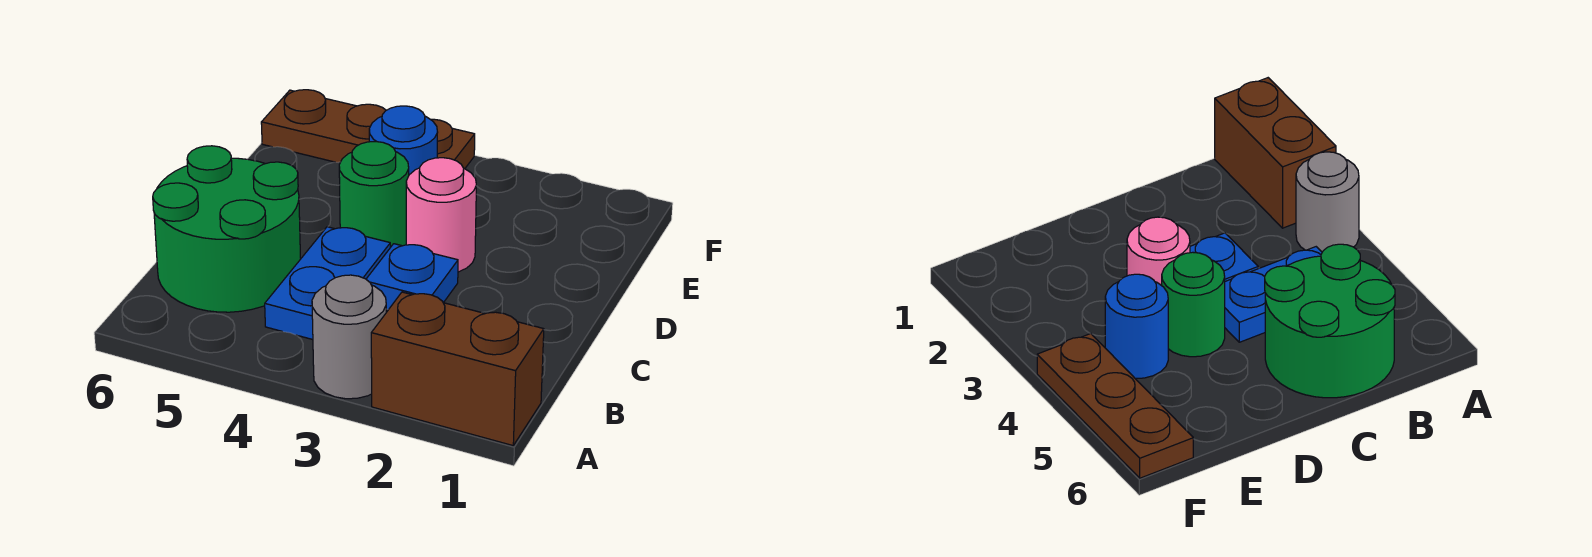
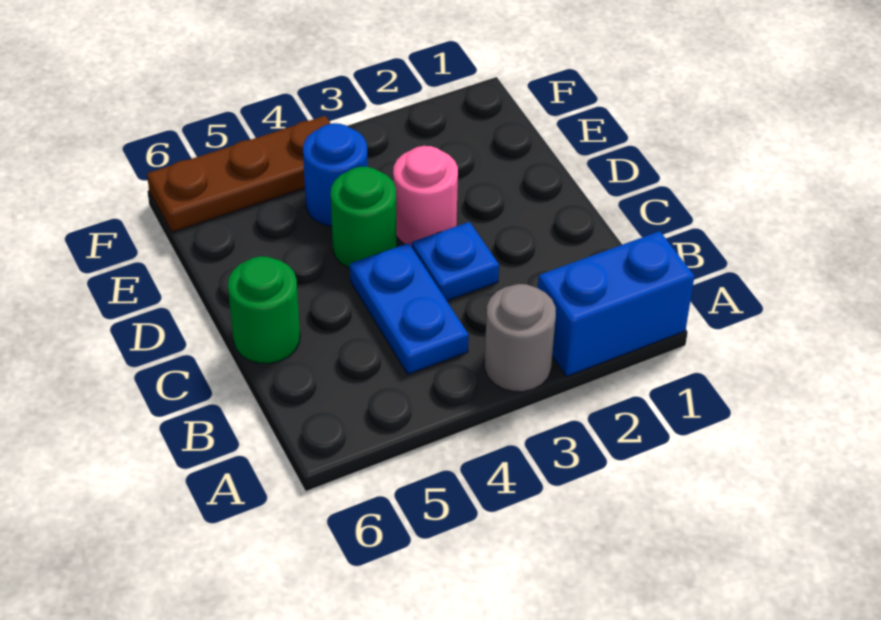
brown 1x2 brick [371,292,544,446] -> blue 1x2 brick [538,231,694,377]
green 2x2 round brick [153,146,301,312] -> green 1x1 round brick [228,256,300,364]

